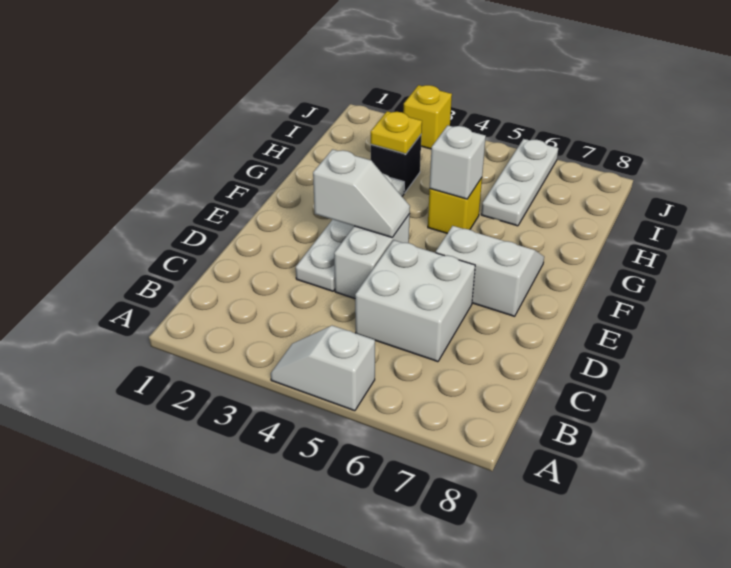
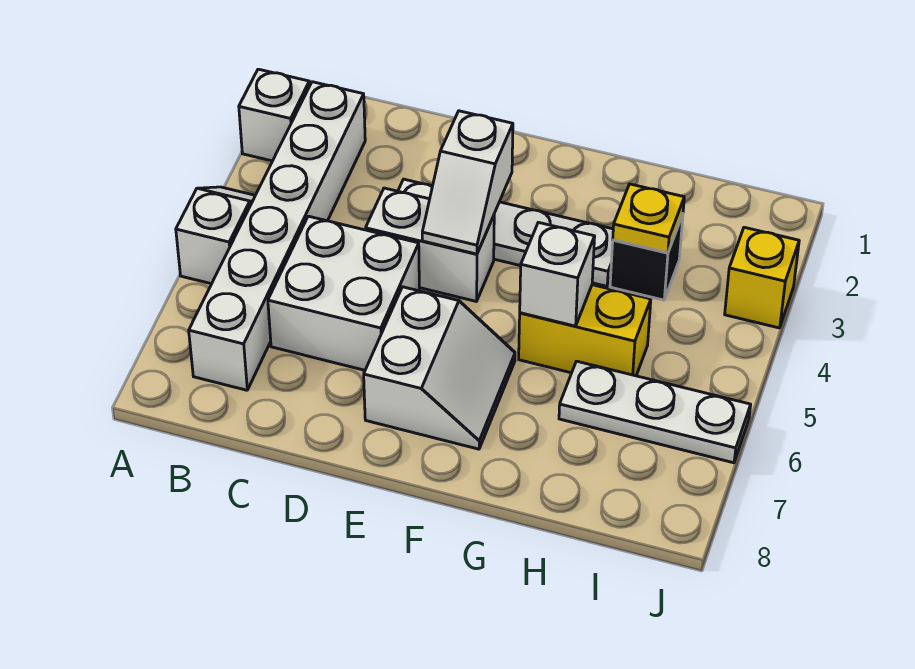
none -> white 1x1 brick [239,69,310,161]
none -> white 1x6 brick [189,82,365,390]
yellow 1x1 brick [428,178,482,233] -> yellow 1x2 brick [519,285,651,376]

